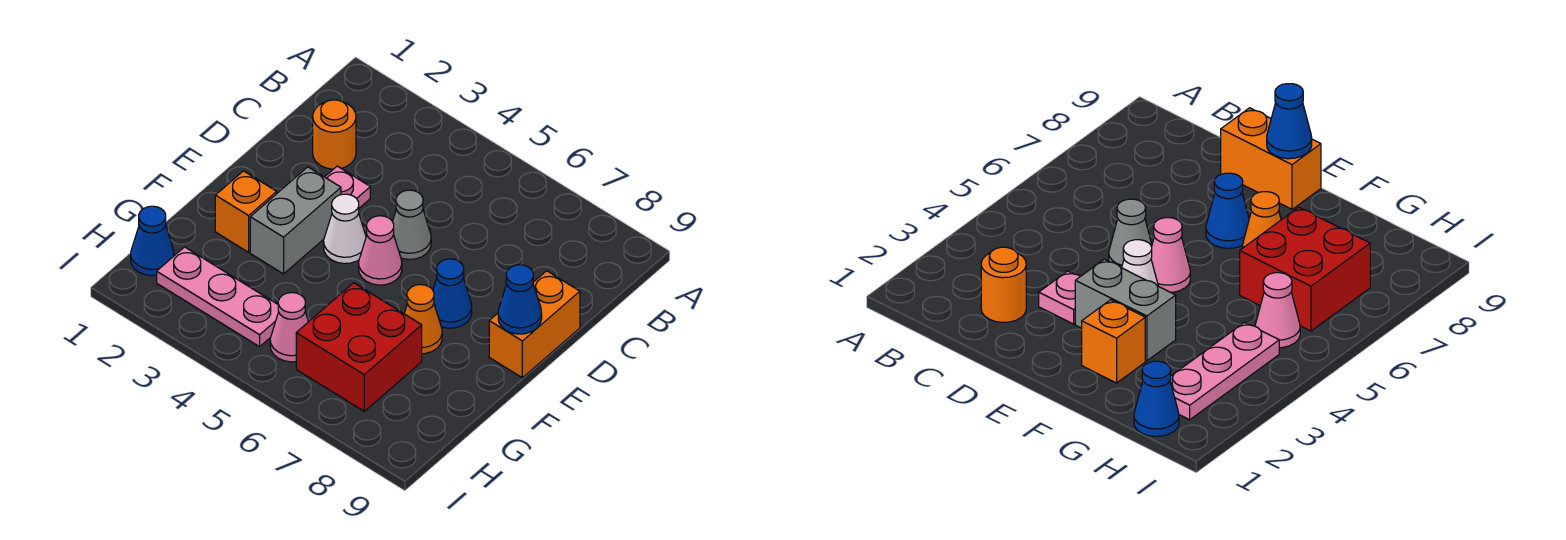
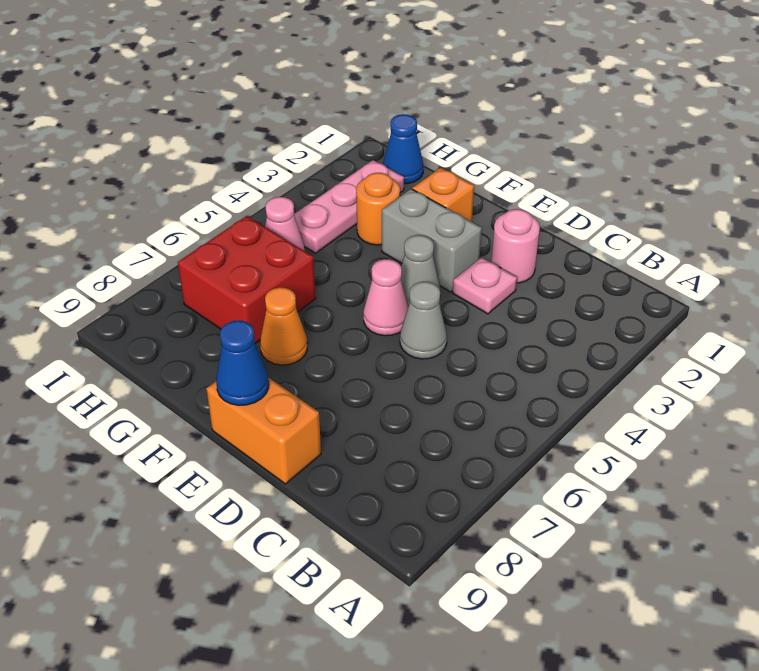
orange 1x1 round brick [313,100,356,169] -> orange 1x1 round brick moved to [356,173,400,245]
none -> pink 1x1 round brick [491,209,540,283]
white 1x1 cone [324,194,366,264] -> grey 1x1 cone [401,235,440,306]
blue 1x1 cone [433,259,472,328] -> none

